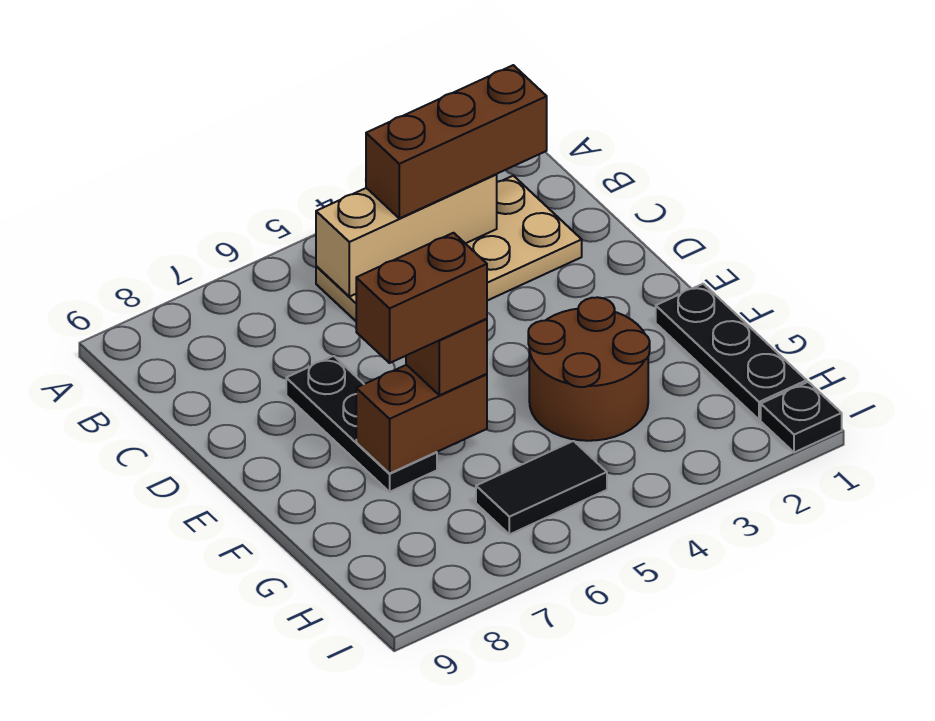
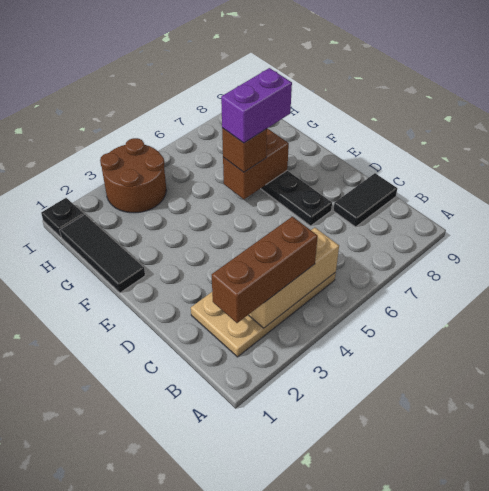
black 1x3 plate [656,284,807,420] -> black 1x3 tile [60,215,145,293]
brown 2x2 round brick [528,297,650,441] -> brown 2x2 round brick moved to [100,138,166,213]
brown 1x2 brick [356,233,487,363] -> purple 1x2 brick [221,68,292,143]
black 1x2 tile [476,441,607,534] -> black 1x2 tile moved to [333,173,397,227]

